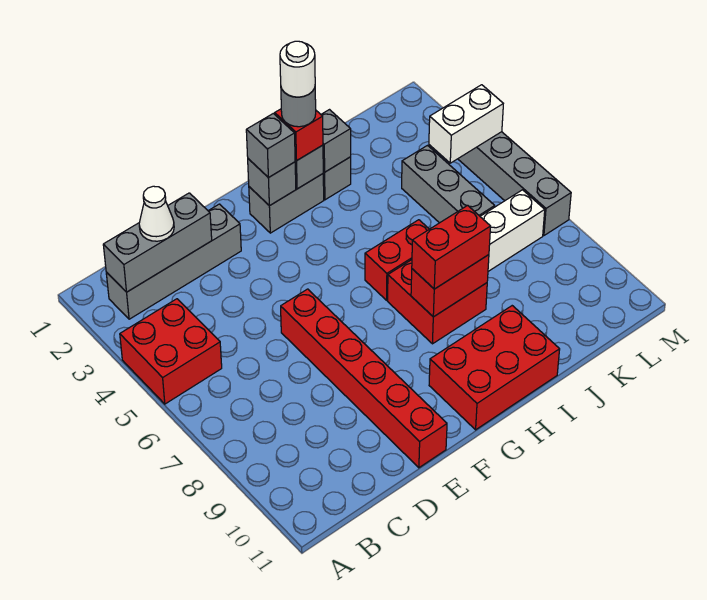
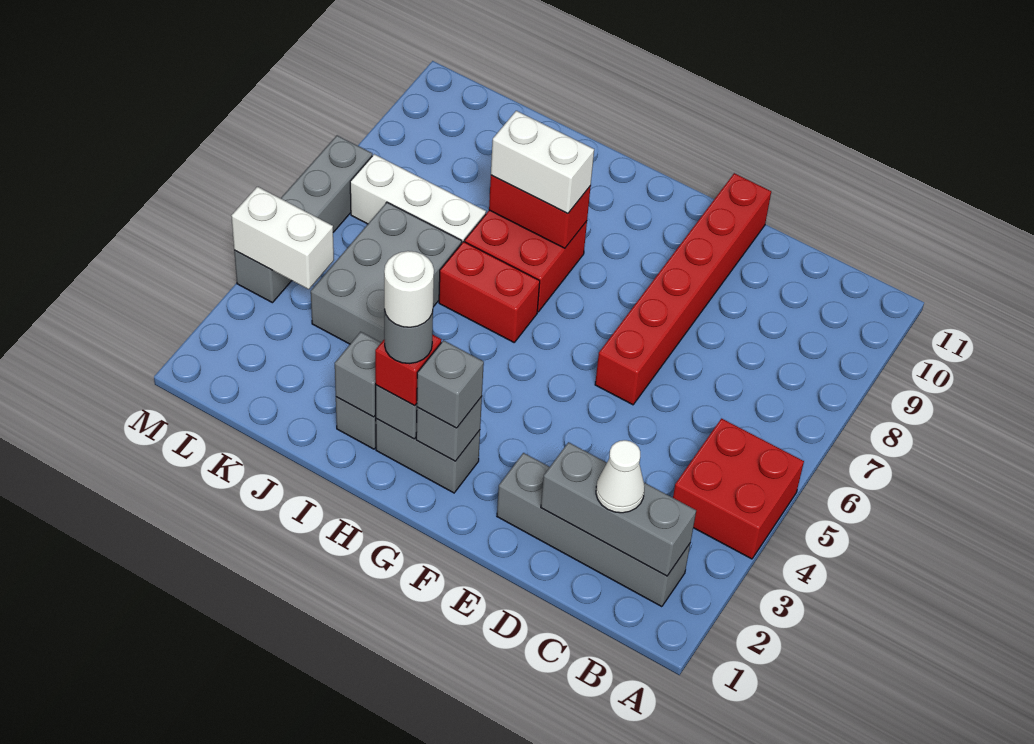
red 2x3 brick [429,306,560,430] -> none
red 1x2 brick [412,205,491,289] -> white 1x2 brick [491,111,594,214]
grey 1x3 brick [402,146,495,223] -> grey 2x3 brick [311,202,462,344]

